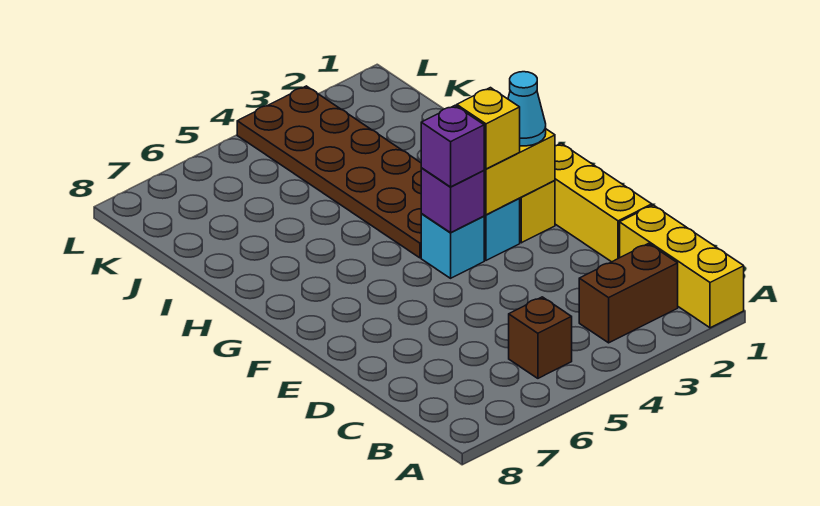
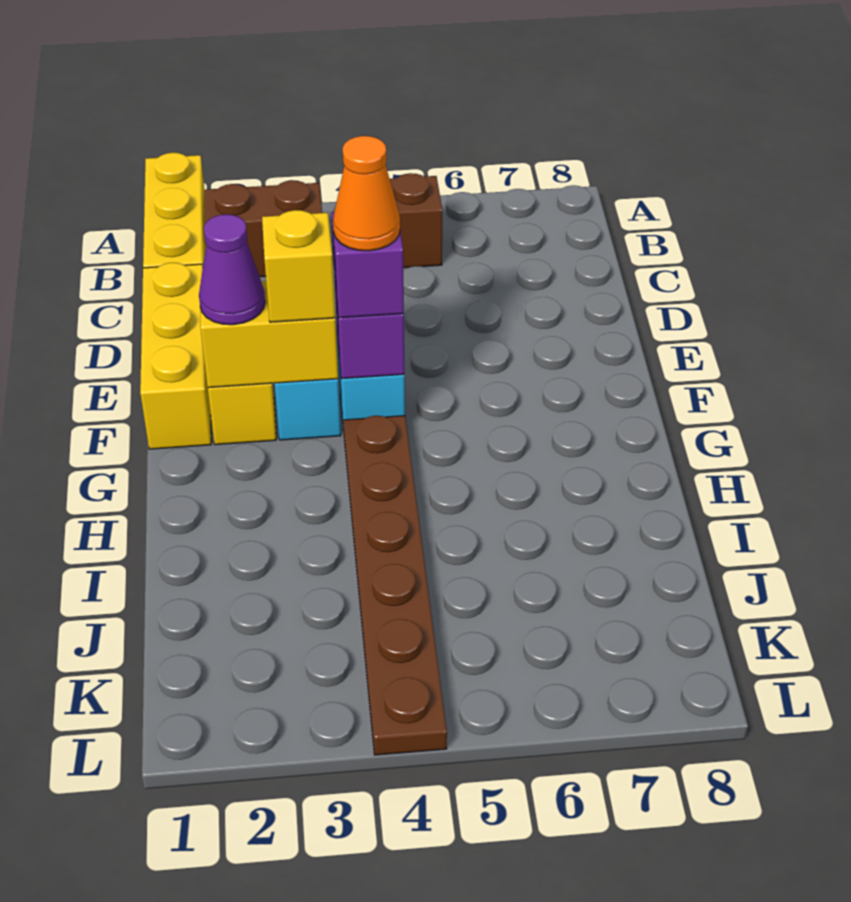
cyan 1x1 cone [508,72,546,146] -> purple 1x1 cone [199,214,265,325]
none -> orange 1x1 cone [333,136,400,251]
brown 2x6 plate [237,86,422,258] -> brown 1x6 plate [343,416,447,755]

